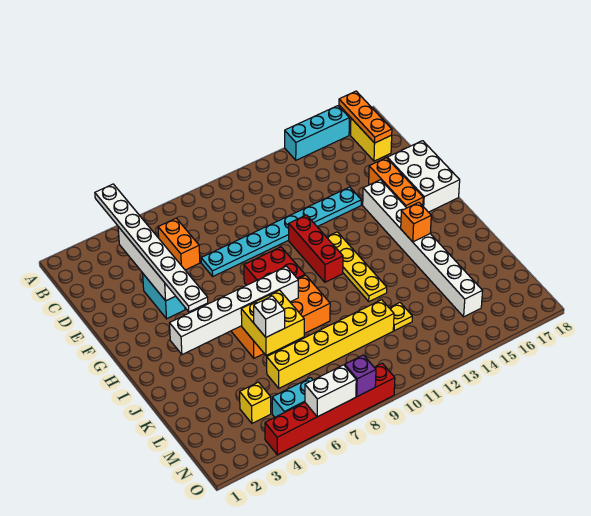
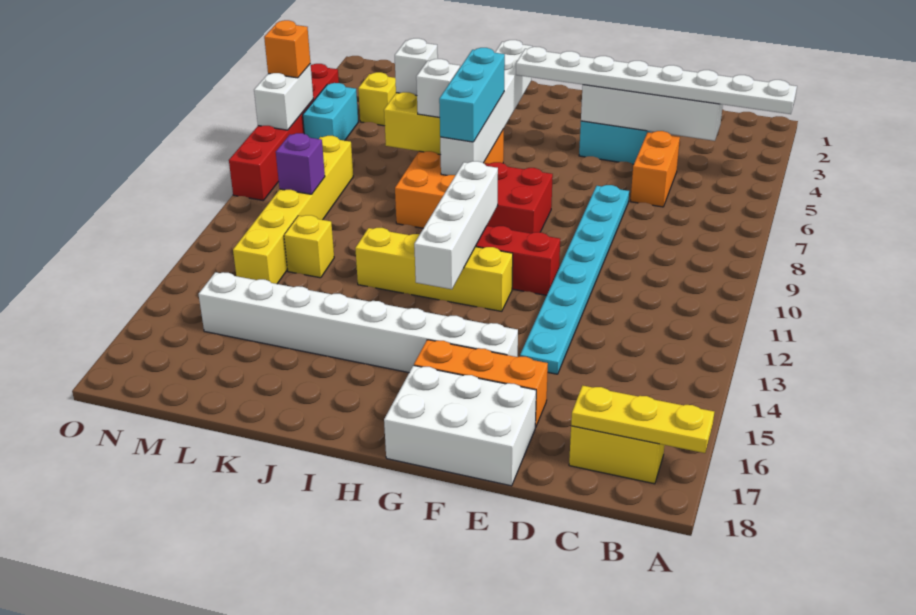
cyan 1x3 brick [285,106,349,160] -> cyan 1x3 brick moved to [439,48,505,142]
orange 1x3 plate [339,91,392,143] -> yellow 1x3 plate [571,385,714,453]
orange 1x2 brick [158,218,200,270] -> orange 1x2 brick turned to [631,131,680,207]
yellow 1x4 plate [327,232,387,301] -> yellow 1x4 brick [355,228,513,311]
none -> white 1x4 brick [414,161,498,289]
orange 1x1 brick [401,202,431,242] -> orange 1x1 brick moved to [264,20,310,78]
none -> white 1x1 brick [416,59,460,118]
yellow 1x6 brick [267,300,394,388] -> yellow 1x6 brick moved to [233,136,353,284]
yellow 1x1 plate [390,303,412,331] -> yellow 1x1 brick [284,215,334,278]
purple 1x1 brick [345,355,376,396] -> purple 1x1 brick moved to [276,133,325,194]

